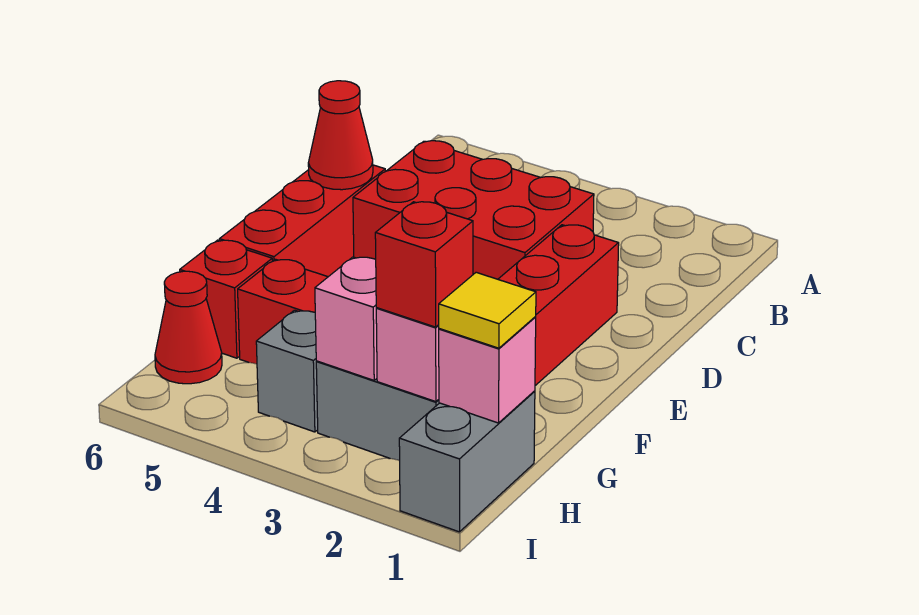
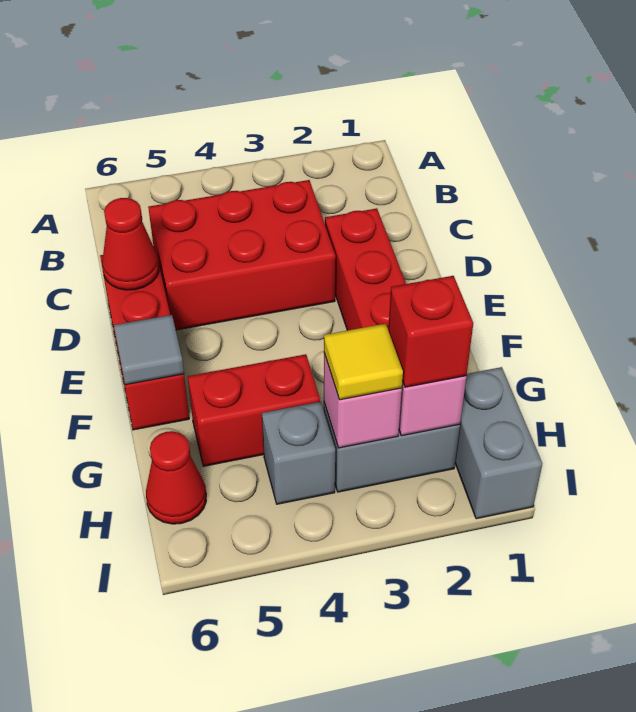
none -> grey 1x1 tile [114,315,184,385]
red 1x1 brick [180,240,272,358] -> none
pink 1x1 brick [439,317,536,423] -> none
yellow 1x1 tile [439,272,536,348] -> yellow 1x1 tile moved to [324,324,403,400]

